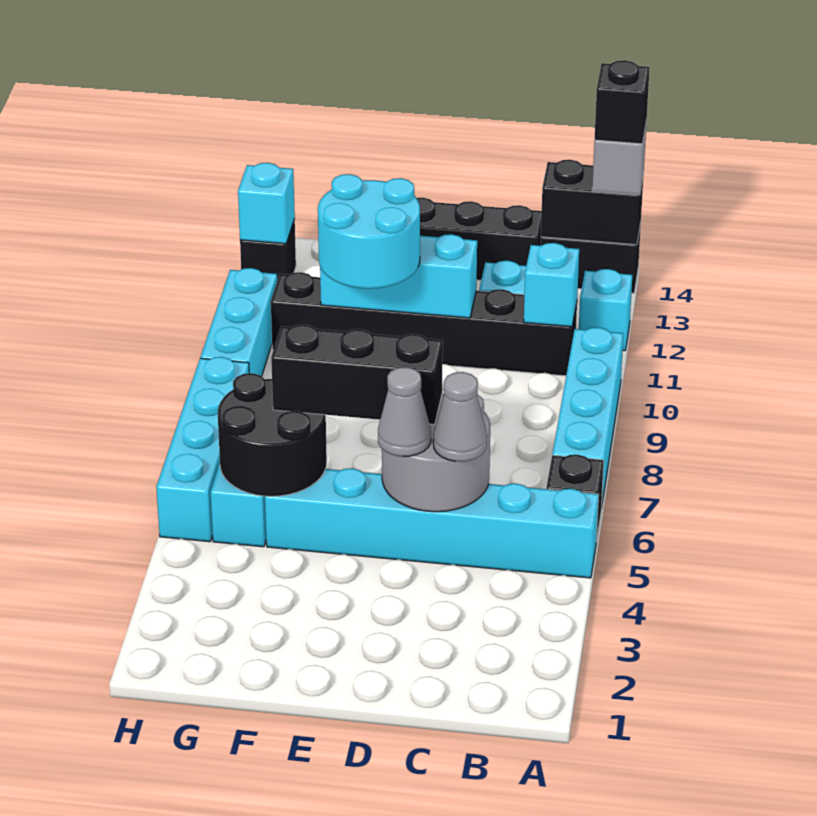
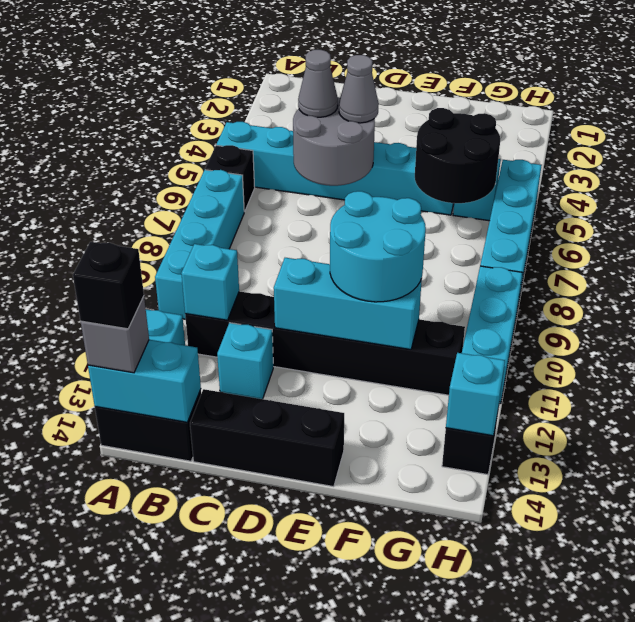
black 1x2 brick [541,160,644,245] -> cyan 1x2 brick [88,340,201,422]
black 1x3 brick [271,325,443,425] -> none

